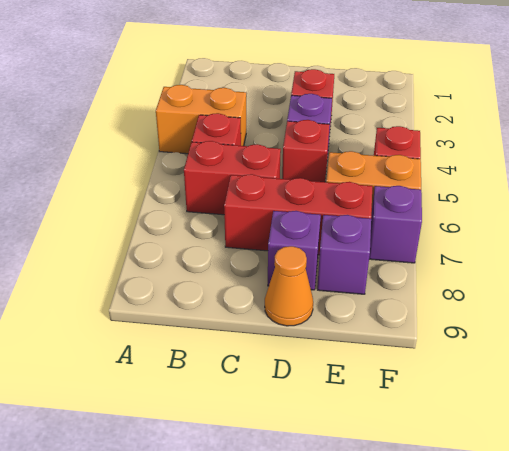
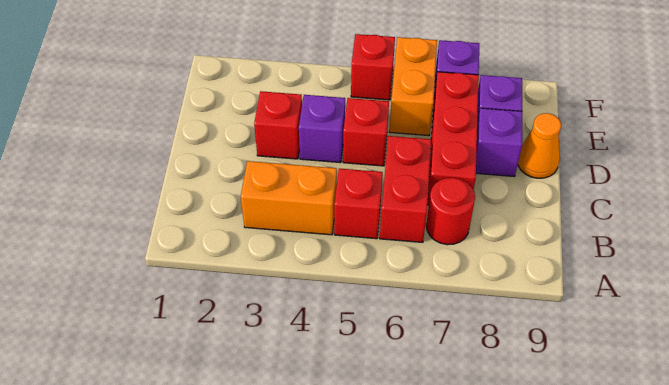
orange 1x2 brick [156,85,246,154] -> orange 1x2 brick turned to [241,161,337,235]
none -> red 1x1 round brick [426,178,475,245]

